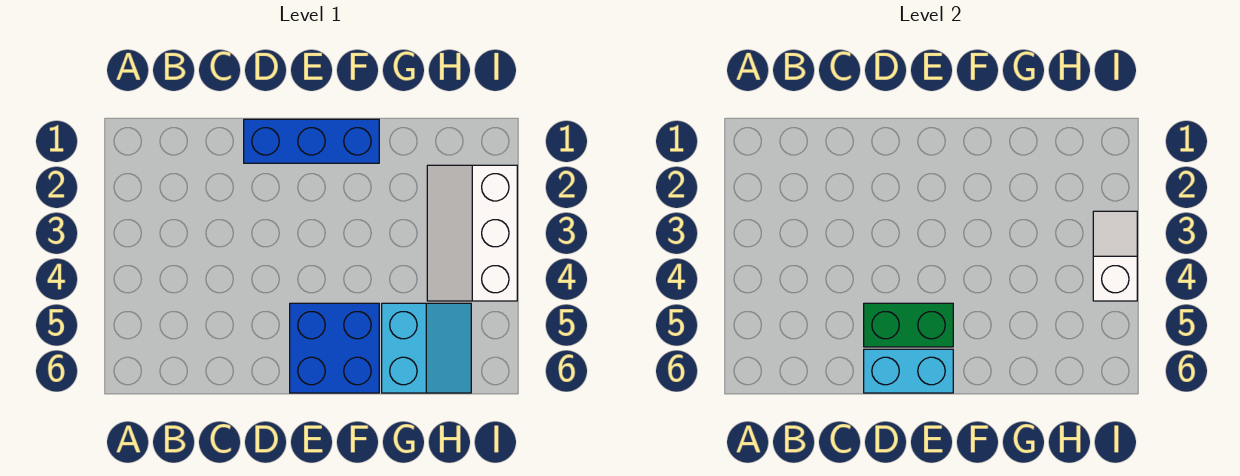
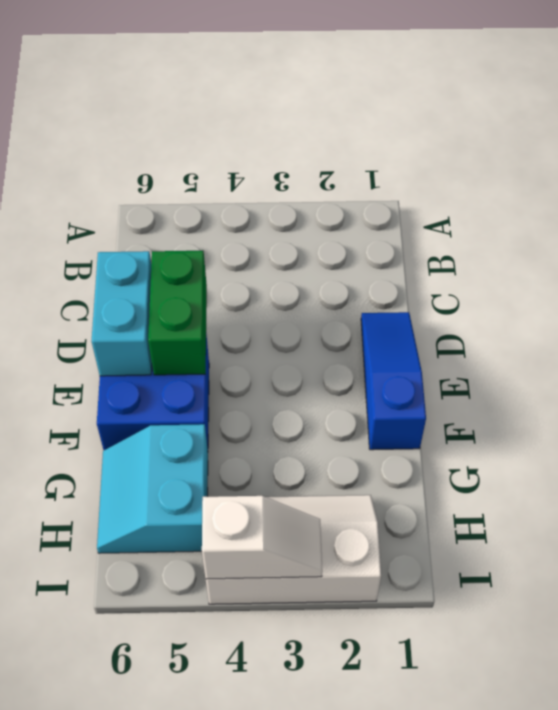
blue 1x3 brick [244,119,379,163] -> blue 1x3 slope [361,312,426,450]
cyan 2x2 slope [382,303,471,393] -> cyan 2x2 slope turned to [97,424,208,553]

